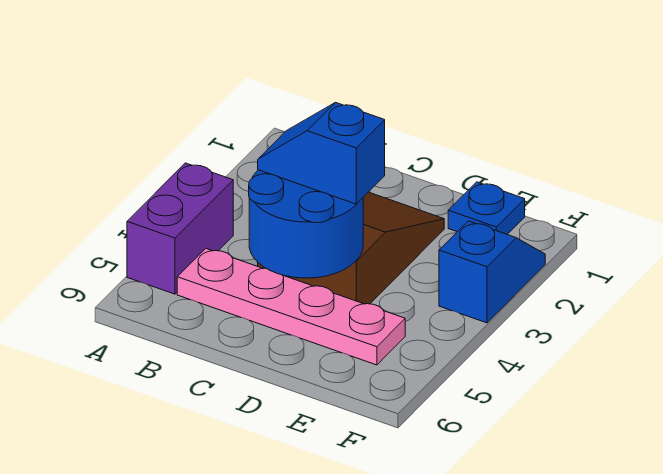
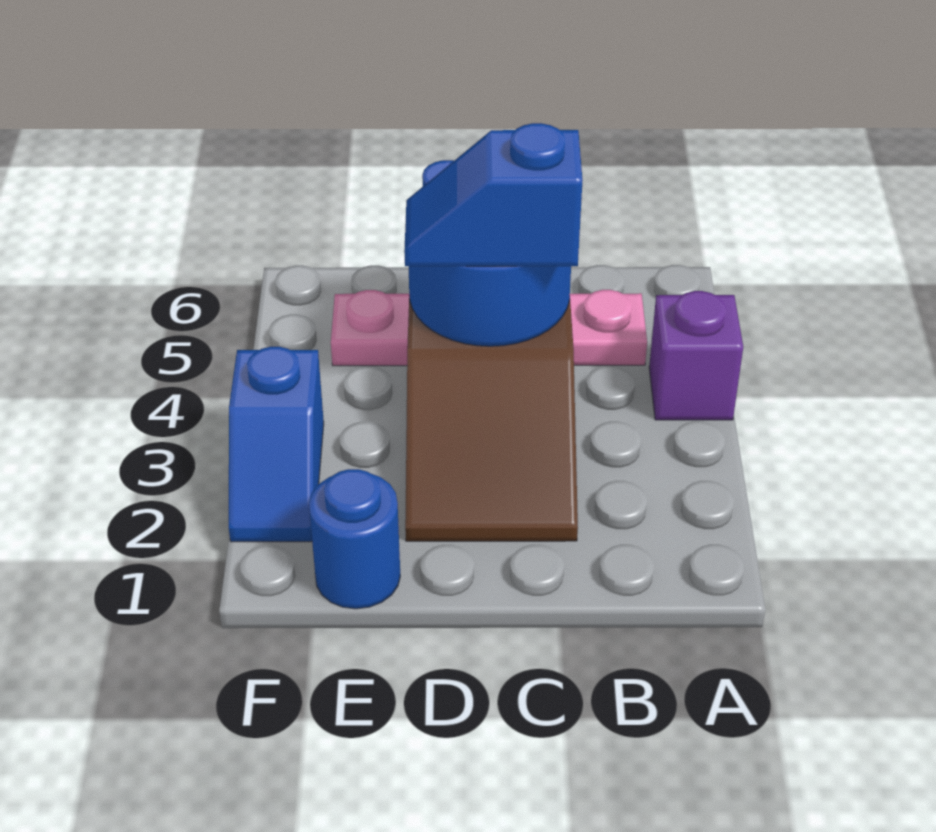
purple 1x2 brick [127,163,233,294] -> purple 1x1 brick [649,291,743,420]
blue 1x2 slope [258,102,385,204] -> blue 1x2 slope turned to [404,123,583,266]
blue 1x1 plate [448,182,525,234] -> blue 1x1 round brick [309,469,400,609]

